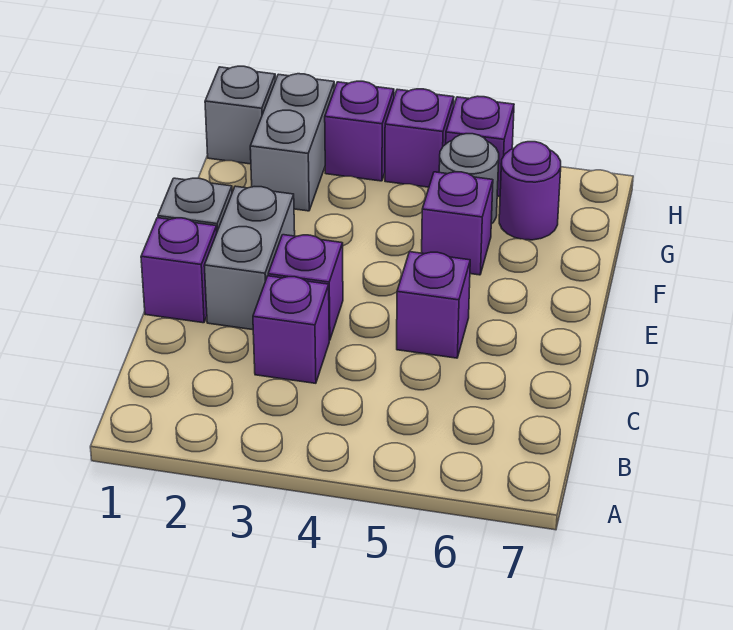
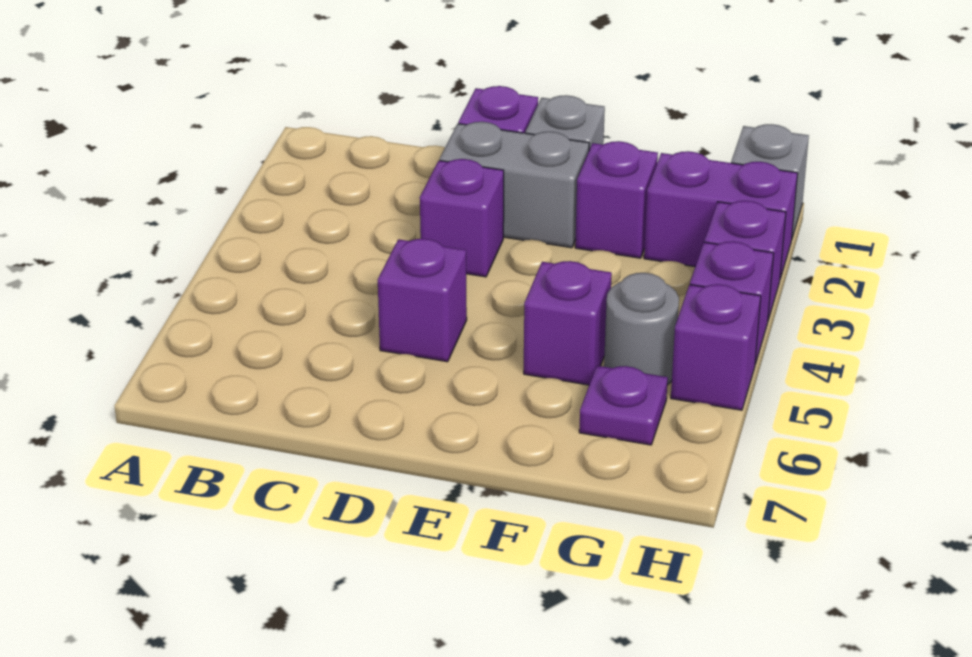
purple 1x1 brick [253,276,329,383] -> purple 1x1 brick moved to [575,141,658,258]
grey 1x2 brick [250,74,334,211] -> purple 1x2 brick [644,151,798,279]
purple 1x1 round brick [499,142,561,240] -> purple 1x1 plate [579,366,668,445]

